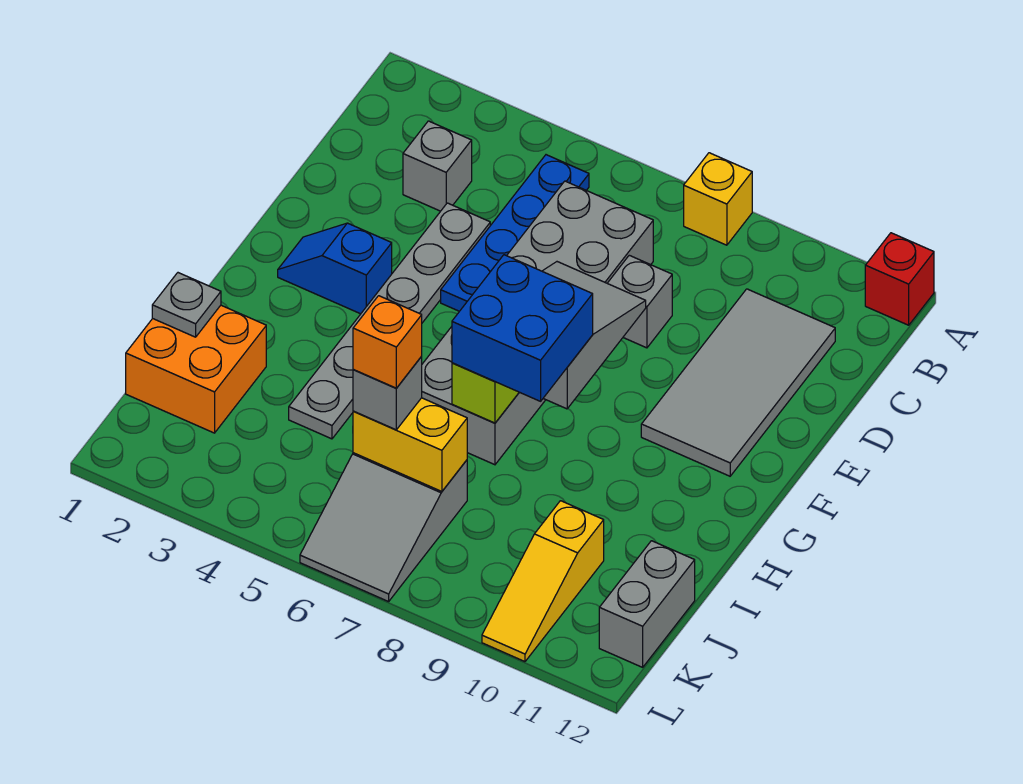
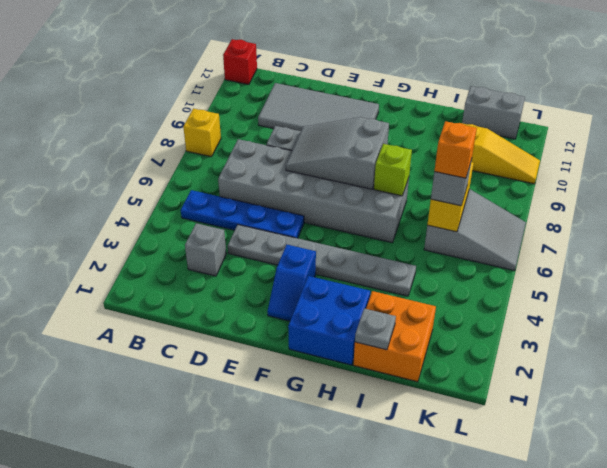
blue 2x2 brick [452,255,593,401] -> blue 2x2 brick moved to [288,276,370,365]

